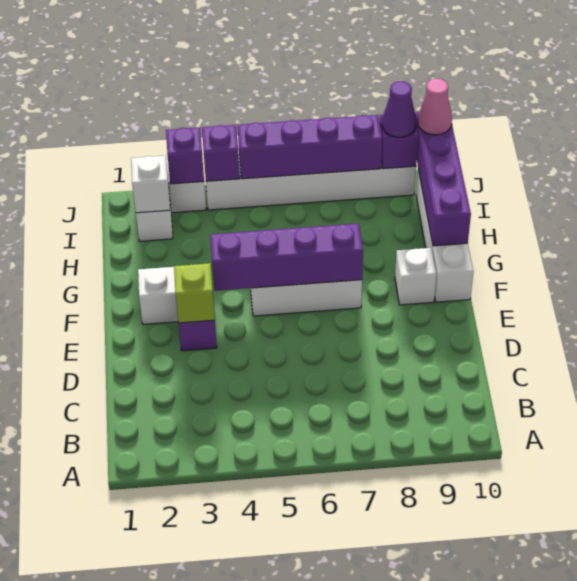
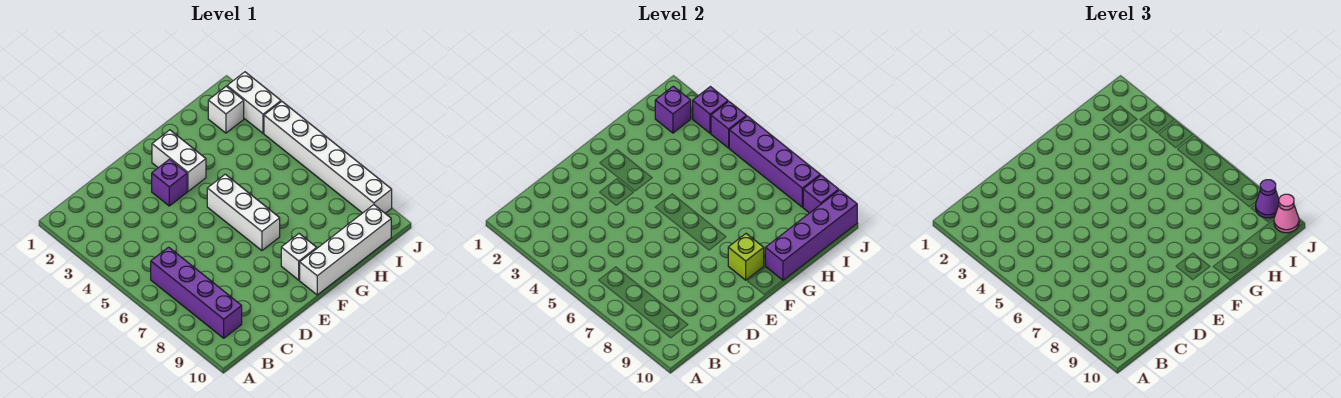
lime 1x1 brick [174,263,215,323] -> lime 1x1 brick moved to [728,234,764,280]
purple 1x4 brick [210,224,363,291] -> purple 1x4 brick moved to [151,247,242,338]
white 1x1 brick [131,156,170,213] -> purple 1x1 brick [655,86,691,133]

